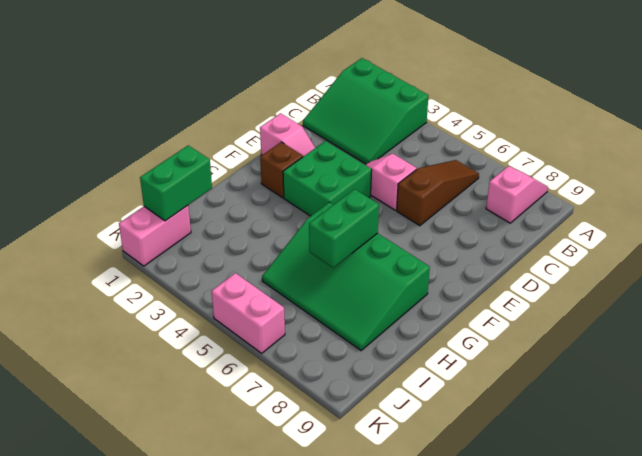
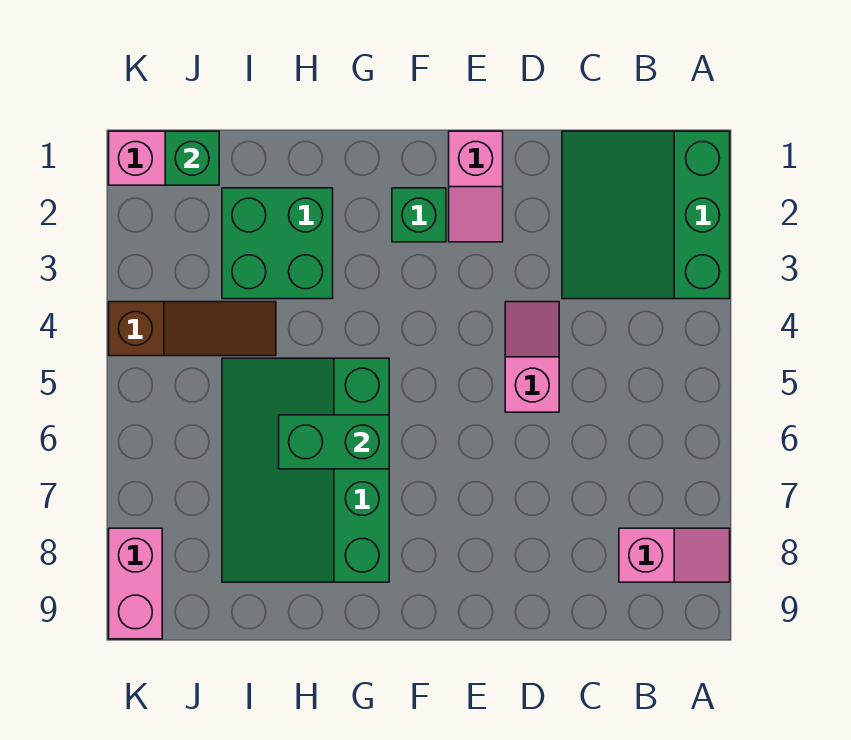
brown 1x3 slope [397,160,479,226] -> brown 1x3 slope moved to [109,302,276,356]
green 2x2 brick [283,141,372,216] -> green 2x2 brick moved to [222,188,333,299]
brown 1x1 brick [260,142,303,198] -> green 1x1 brick [392,188,446,242]
green 1x2 brick [140,145,212,221] -> green 1x1 brick [165,131,219,185]
pink 1x2 brick [212,273,285,353] -> pink 1x2 brick moved to [109,528,162,639]

